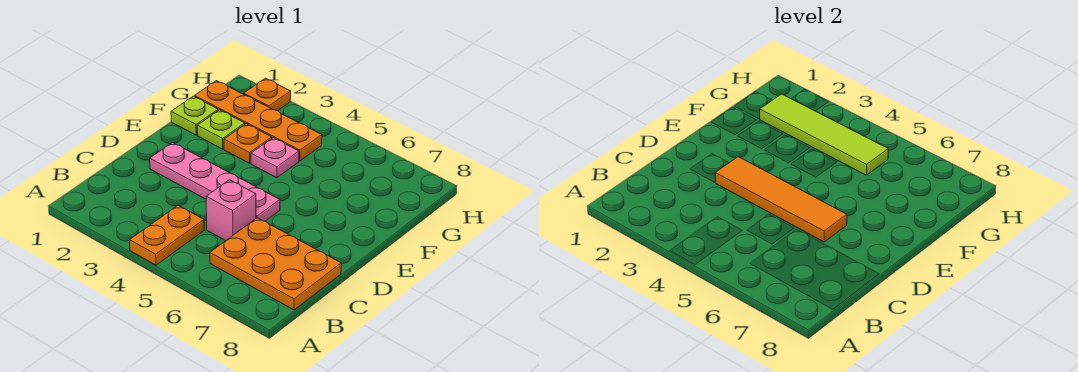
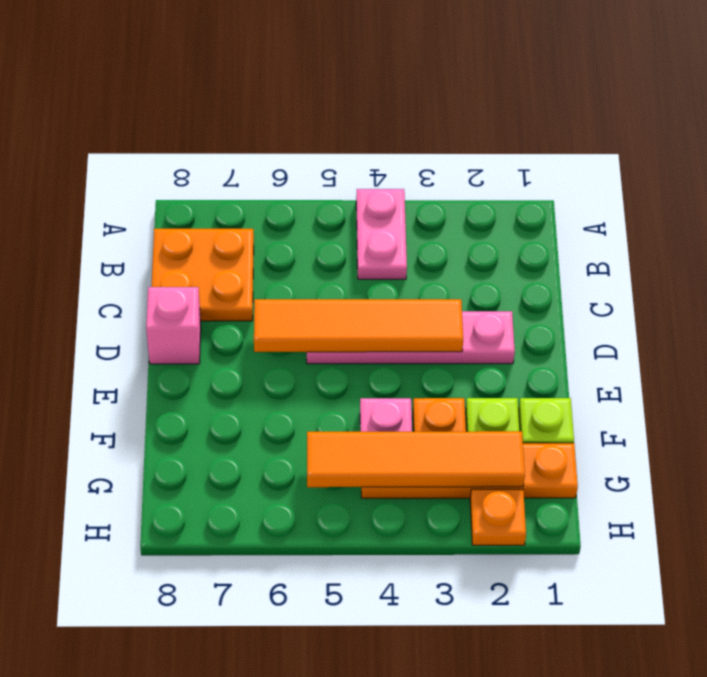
orange 1x2 plate [130,205,204,265] -> pink 1x2 plate [356,189,407,279]
orange 2x3 plate [210,218,341,310] -> orange 2x2 plate [151,229,254,321]
pink 1x1 brick [206,180,256,241] -> pink 1x1 brick moved to [146,287,201,364]
lime 1x4 tile [760,94,888,175] -> orange 1x4 tile [307,431,525,487]

